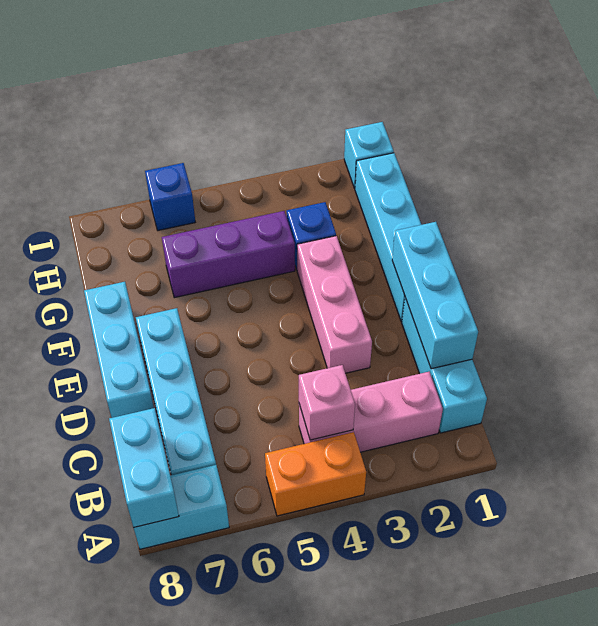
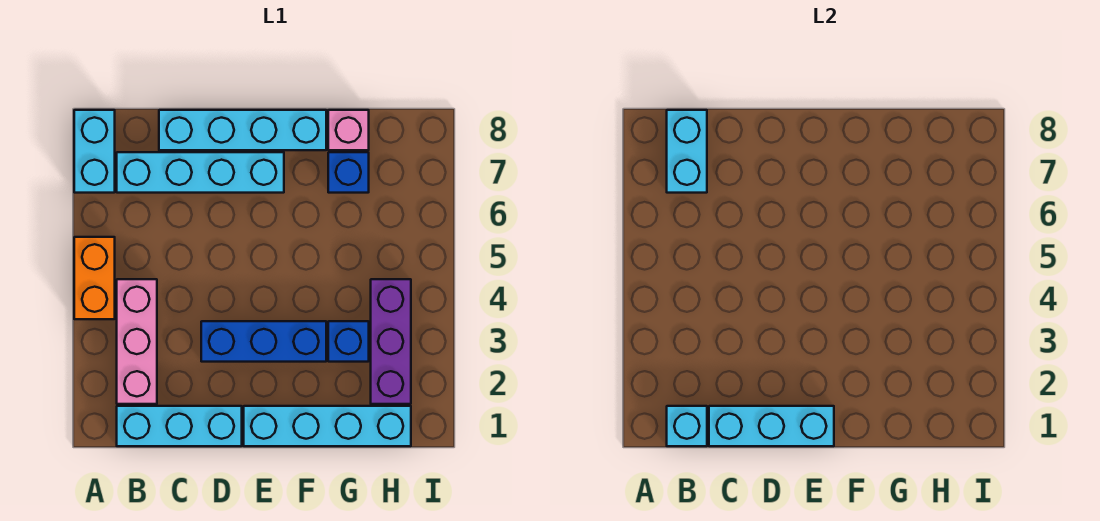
cyan 1x2 brick [109,408,179,528] -> cyan 1x2 brick turned to [667,110,707,193]
pink 1x1 brick [299,365,355,440] -> pink 1x1 brick moved to [328,110,369,150]
pink 1x3 brick [297,236,372,373] -> blue 1x3 brick [201,321,326,362]
cyan 1x3 brick [84,282,154,418] -> cyan 1x4 brick [159,110,326,150]
purple 1x3 brick [162,211,295,298] -> purple 1x3 brick moved to [371,279,411,404]
cyan 1x1 brick [344,122,394,188] -> cyan 1x1 brick moved to [667,406,707,446]
blue 1x1 brick [145,163,195,231] -> blue 1x1 brick moved to [328,152,369,193]

